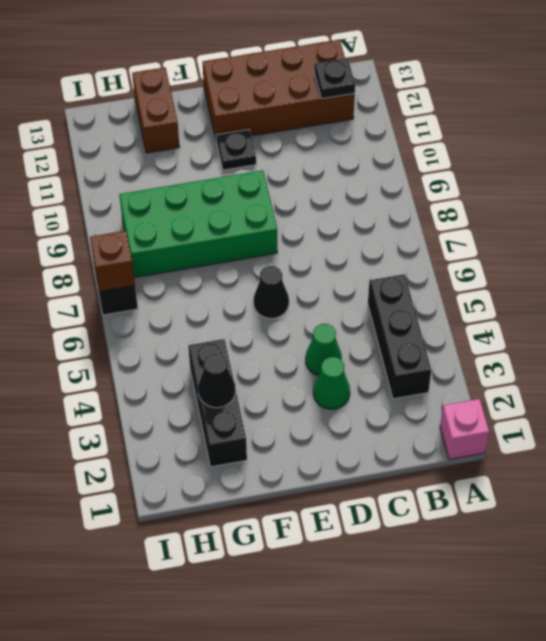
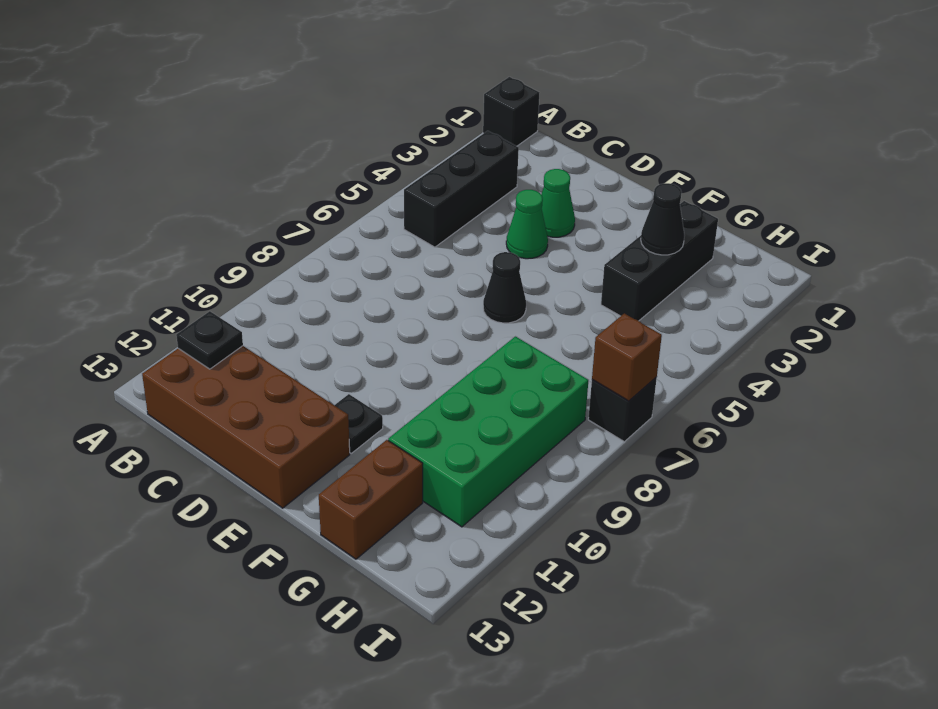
pink 1x1 brick [440,399,489,460] -> black 1x1 brick [483,77,539,146]
green 2x4 brick [119,170,277,278] -> green 2x4 brick turned to [388,337,589,527]

